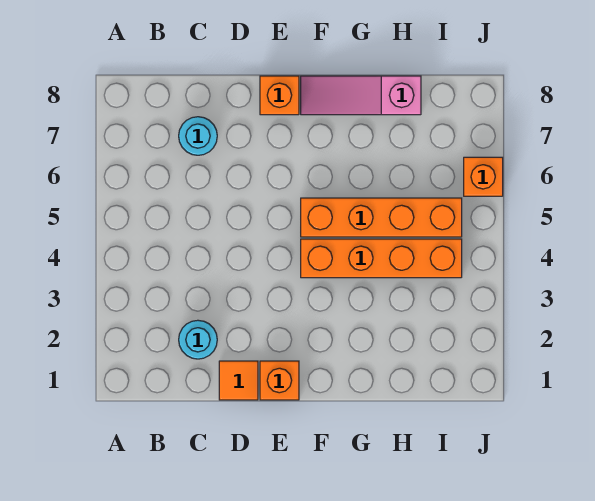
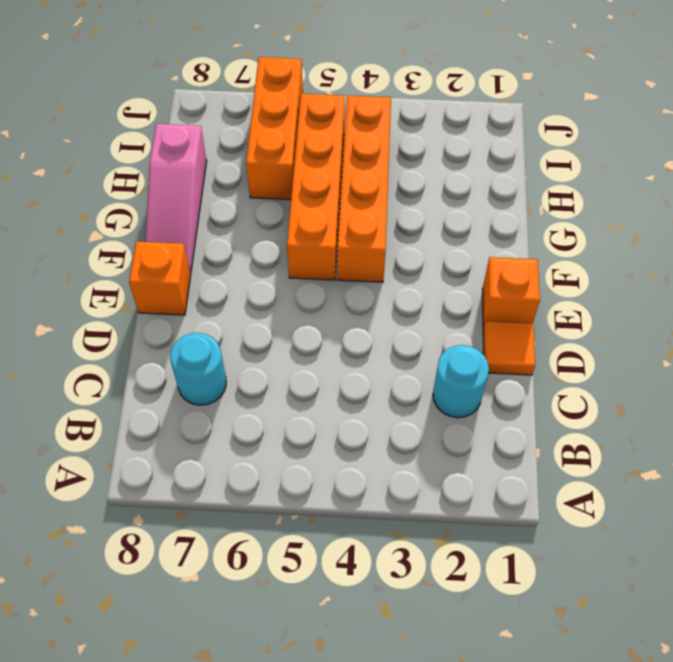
orange 1x1 brick [464,157,503,196] -> orange 1x3 brick [246,57,303,200]

